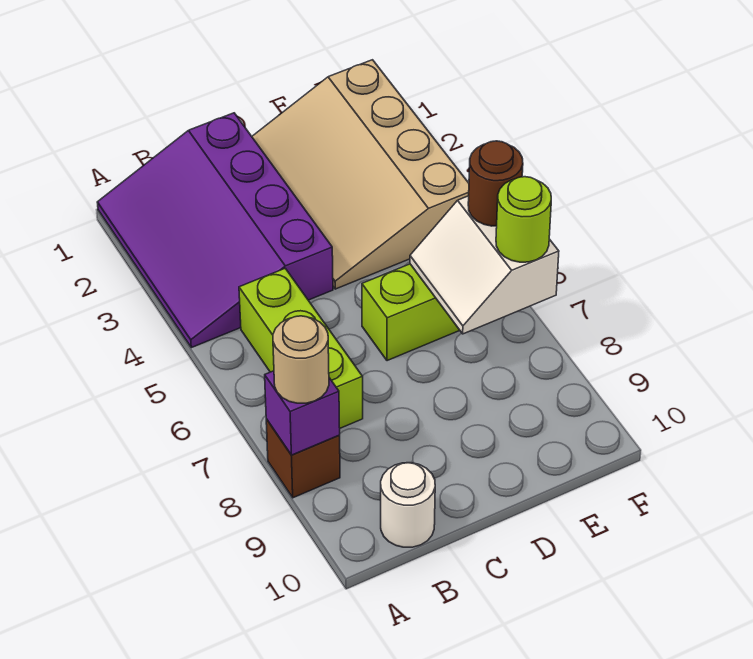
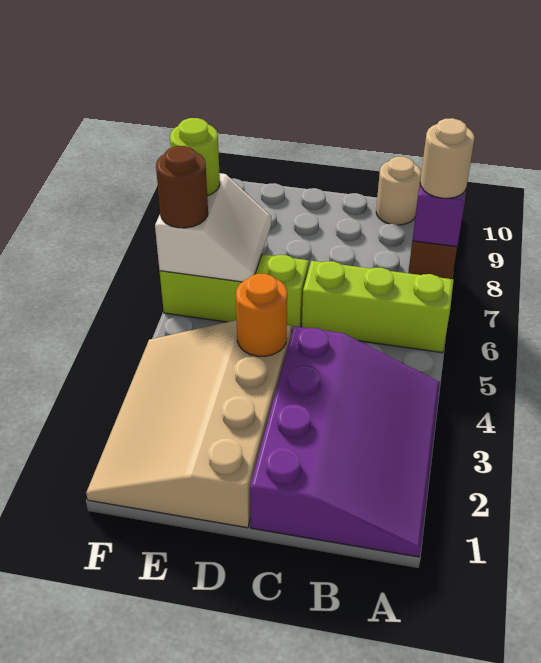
lime 1x3 brick [239,269,363,428] -> lime 1x3 brick turned to [302,261,454,353]
white 1x1 round brick [381,463,435,547] -> tan 1x1 round brick [376,157,421,225]
tan 3x4 slope [252,60,469,289] -> tan 3x4 slope turned to [86,320,291,528]
none -> orange 1x1 round brick [236,274,287,356]

